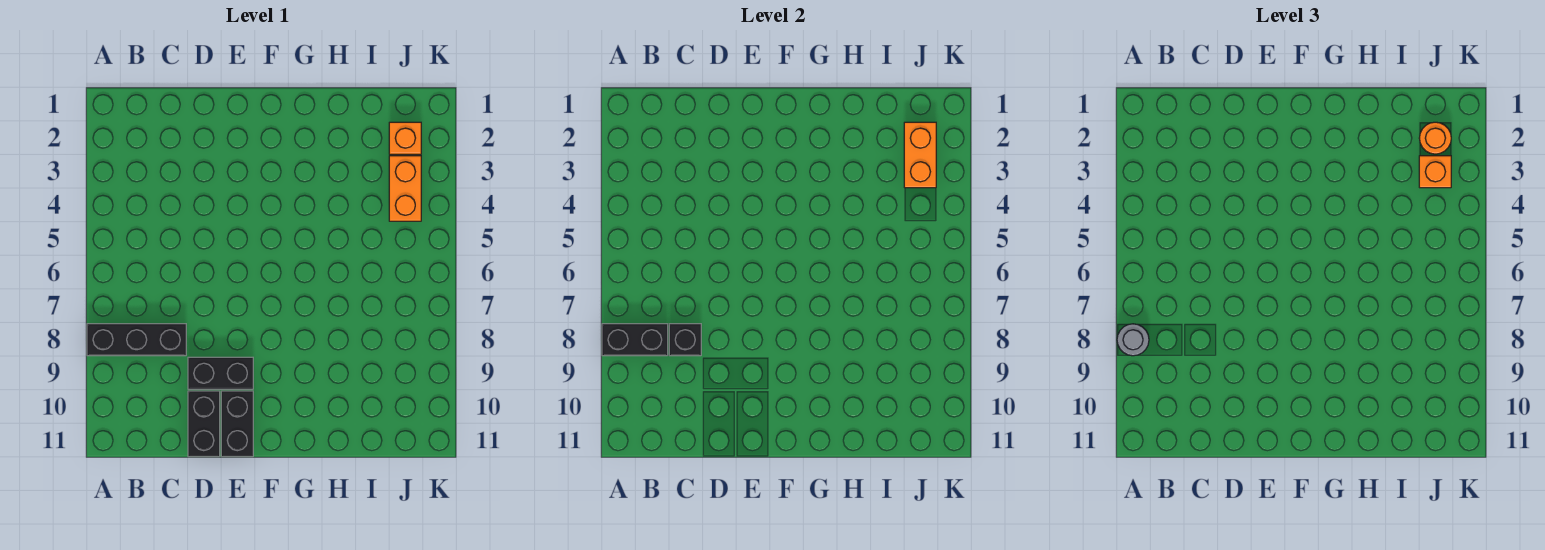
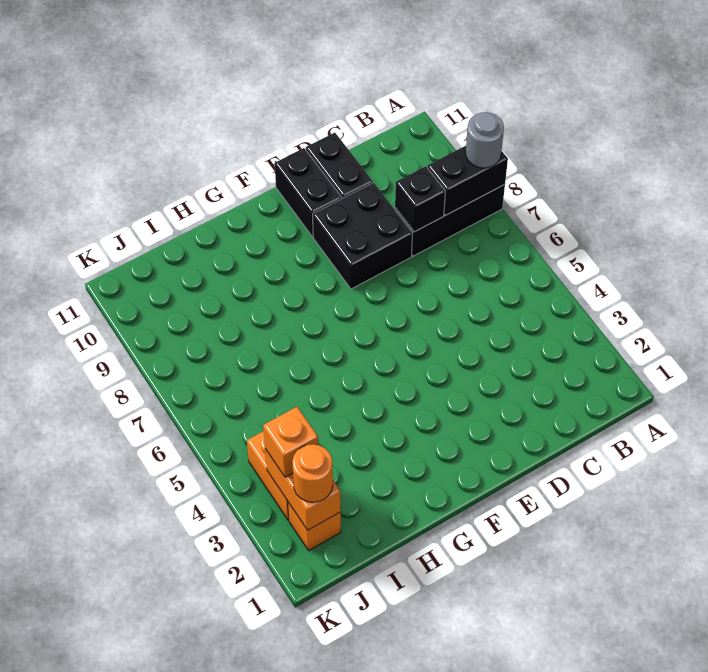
black 1x2 brick [188,357,253,389] -> black 2x2 brick [313,183,413,289]

